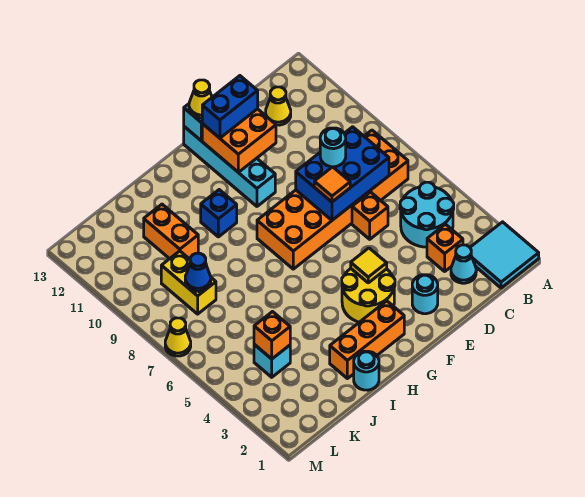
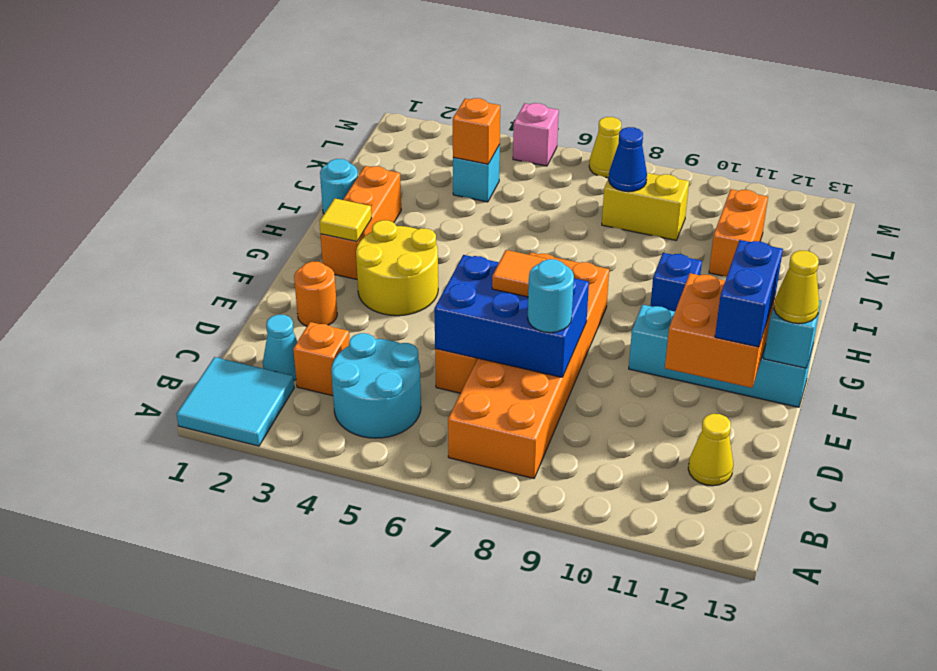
blue 2x3 brick [296,127,389,220] -> blue 2x3 brick turned to [434,255,589,377]
cyan 1x1 round brick [412,275,438,314] -> orange 1x1 round brick [294,261,337,326]
yellow 1x1 tile [351,248,387,283] -> yellow 1x1 tile moved to [320,198,372,241]
orange 1x2 brick [144,204,198,259] -> orange 1x2 brick turned to [709,189,768,276]
none -> pink 1x1 brick [513,103,559,166]

